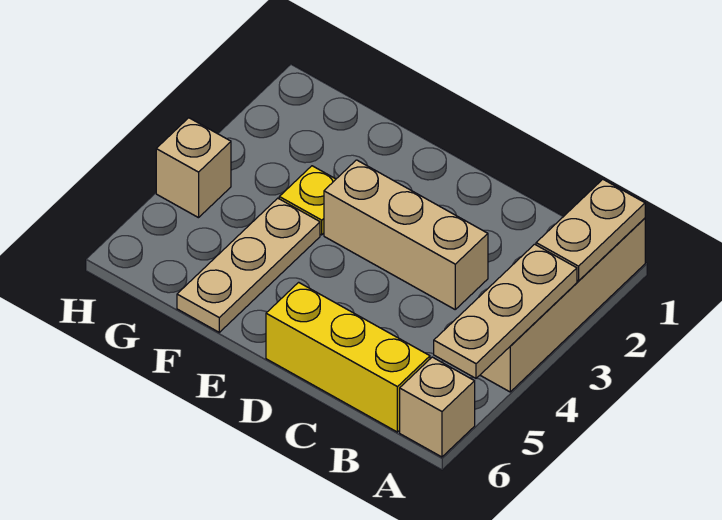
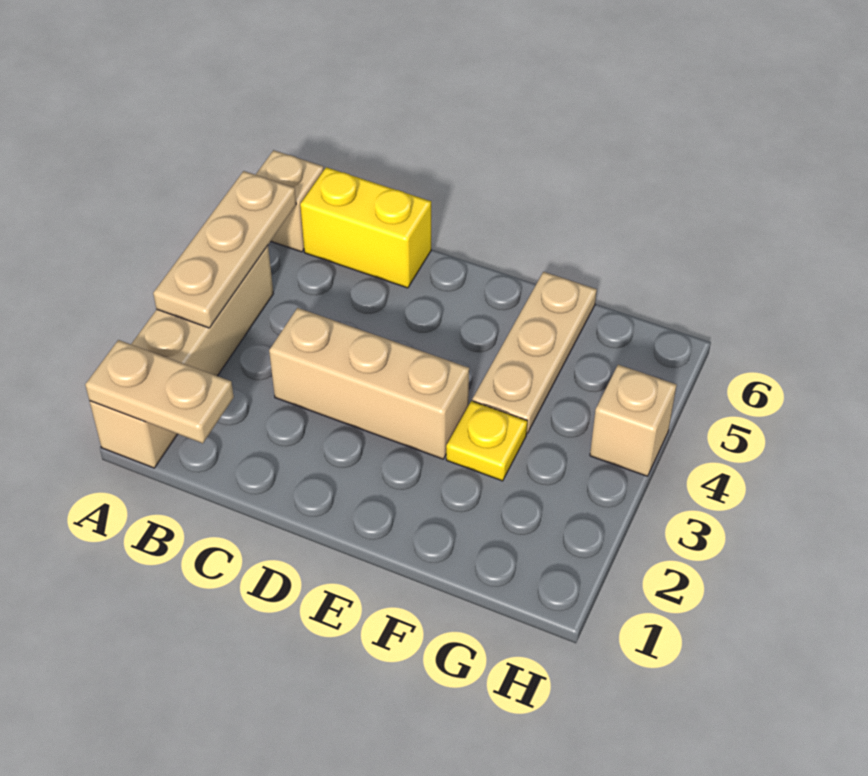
tan 1x2 plate [536,179,645,281] -> tan 1x2 plate turned to [85,340,234,443]
yellow 1x3 brick [266,282,430,432] -> yellow 1x2 brick [300,167,431,288]

